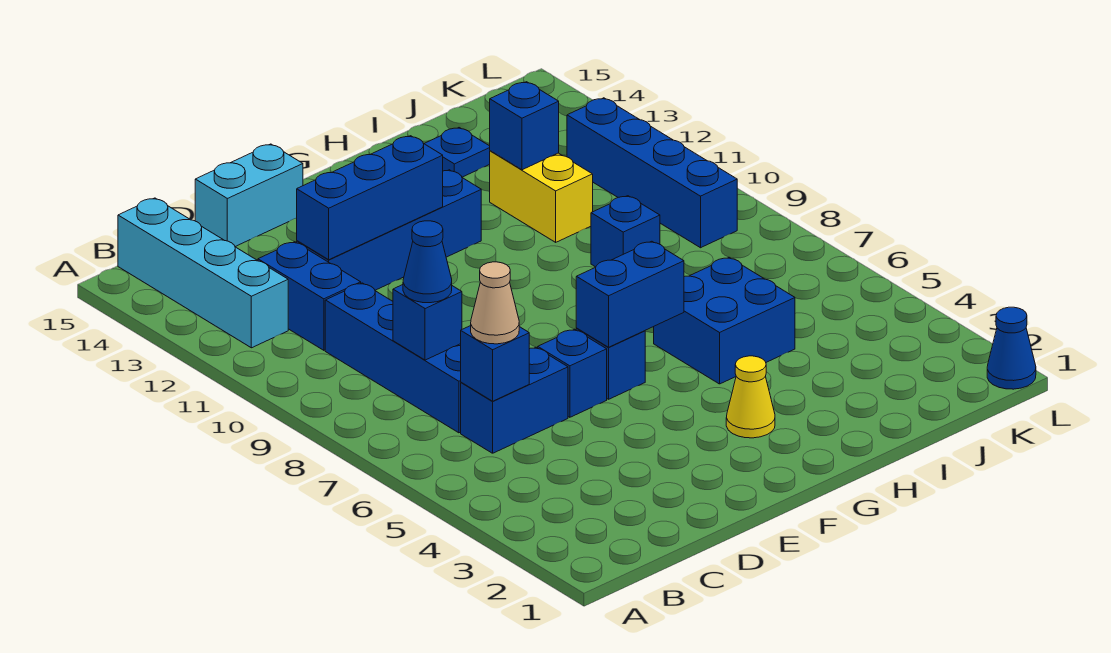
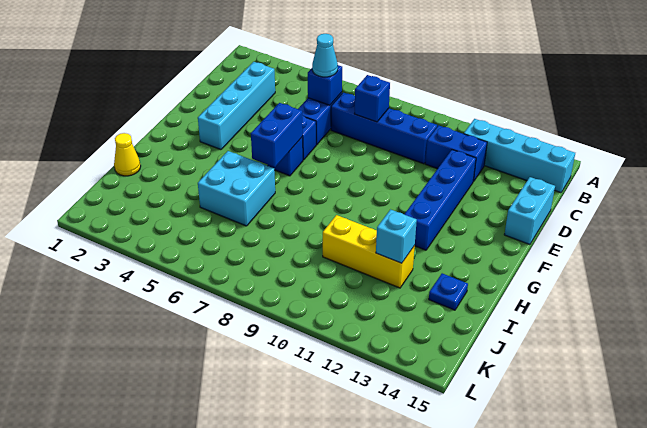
none -> cyan 1x4 brick [198,62,275,150]
tan 1x1 cone [471,262,519,344] -> cyan 1x1 cone [312,34,338,77]
blue 1x1 cone [403,221,452,303] -> none
blue 1x3 brick [297,136,443,260] -> none
yellow 1x1 cone [726,356,775,438] -> yellow 1x1 cone moved to [114,133,141,176]
blue 2x2 brick [654,257,795,384] -> cyan 2x2 brick [198,151,275,226]
blue 1x1 brick [591,196,660,267] -> none
yellow 1x2 brick [490,151,593,242] -> yellow 1x3 brick [323,215,415,288]
blue 1x1 brick [490,82,559,170] -> cyan 1x1 brick [376,209,417,263]
blue 1x4 brick [567,98,737,248] -> none
blue 1x1 cone [987,307,1036,389] -> none

